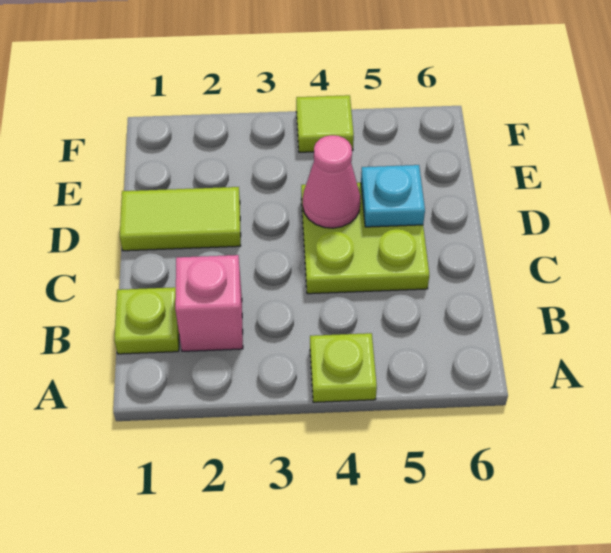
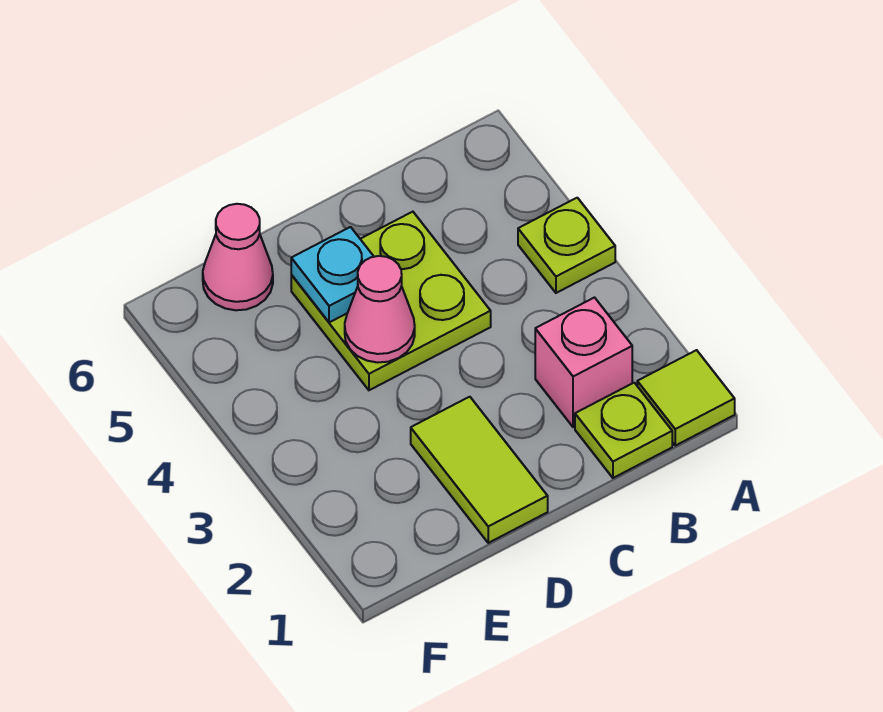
none -> pink 1x1 cone [203,204,273,310]
lime 1x1 tile [296,95,354,152] -> lime 1x1 tile moved to [637,350,735,446]

